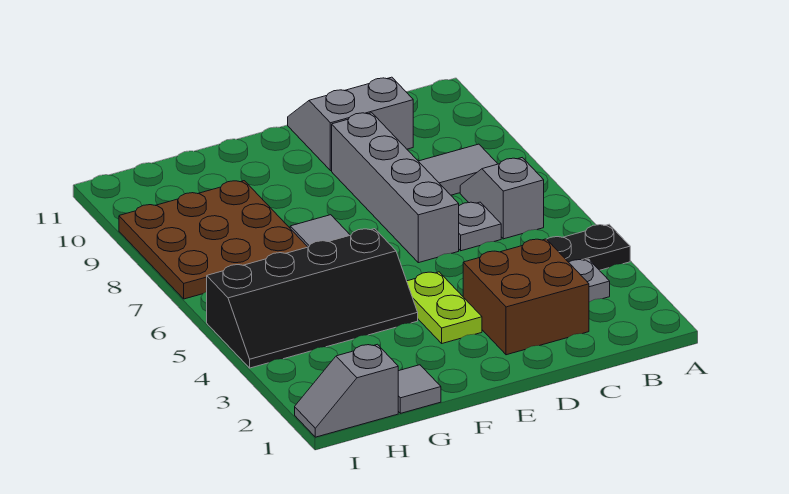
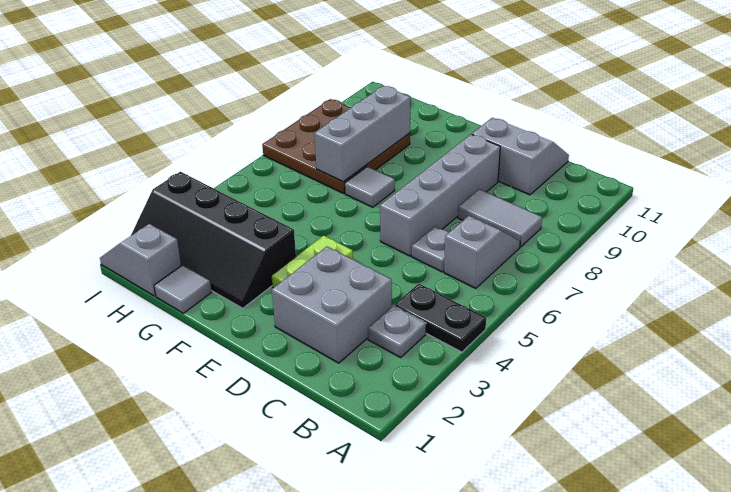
brown 2x2 brick [463,239,589,355] -> grey 2x2 brick [272,247,392,363]
black 2x4 slope [207,229,418,368] -> black 2x4 slope moved to [131,172,296,308]
none -> grey 1x3 brick [314,86,410,182]

